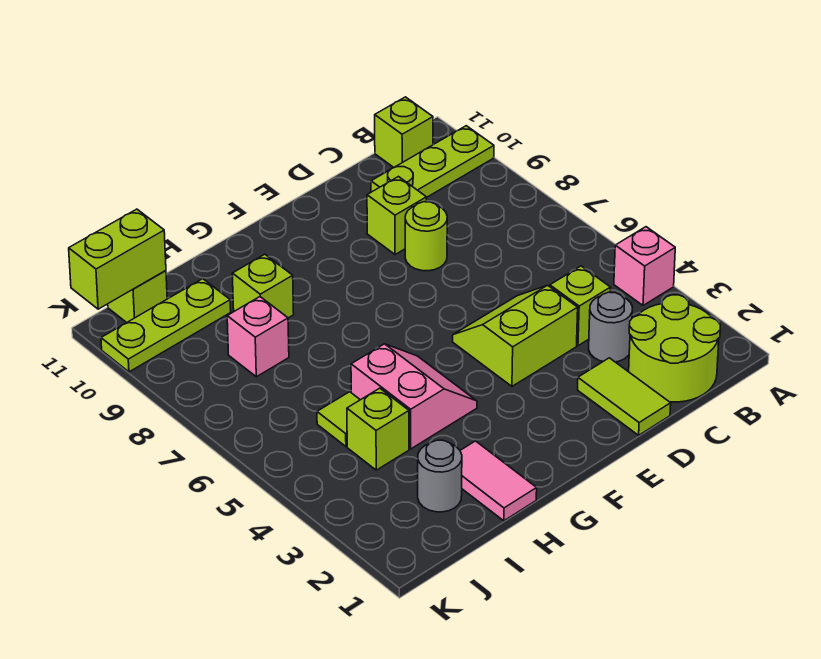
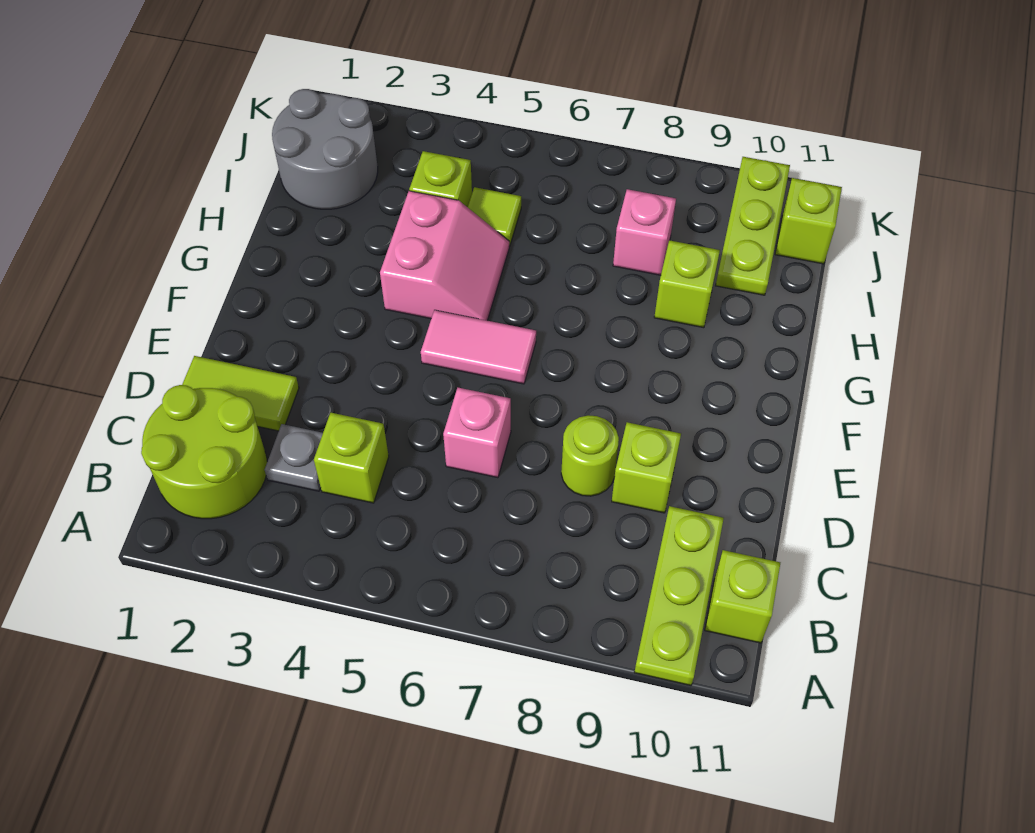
pink 1x1 brick [614,227,675,305] -> pink 1x1 brick moved to [443,388,511,478]
grey 1x1 round brick [589,292,633,362] -> grey 1x1 plate [265,424,323,491]
lime 2x2 slope [453,285,578,386] -> none
pink 2x2 slope [351,344,477,449] -> pink 2x2 slope turned to [380,191,509,321]
pink 1x2 tile [460,441,537,521] -> pink 1x2 tile moved to [421,310,536,384]
grey 1x1 round brick [418,440,462,512] -> grey 2x2 round brick [272,89,378,209]
lime 1x2 brick [69,209,166,309] -> none

